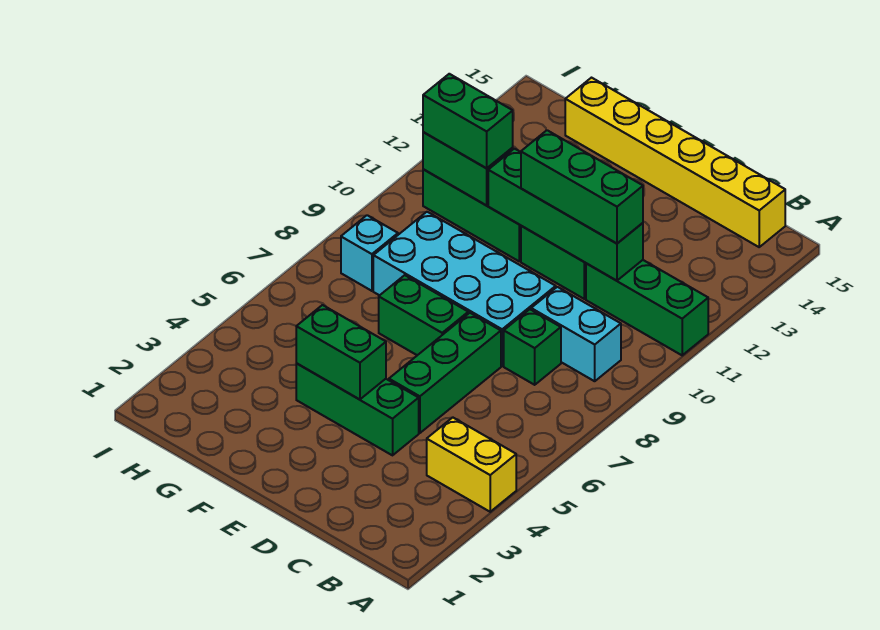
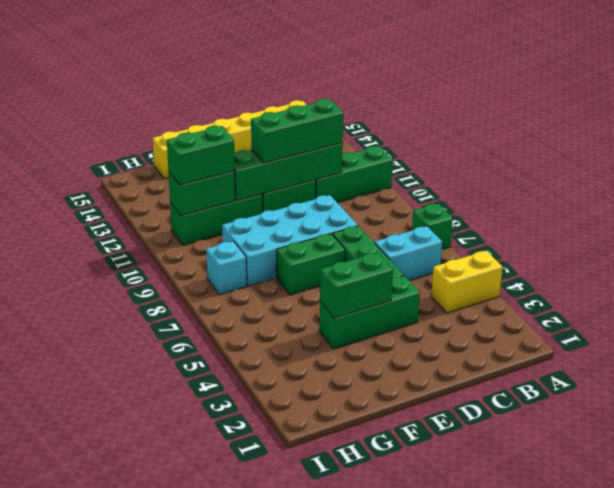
cyan 1x2 brick [531,287,621,381] -> cyan 1x2 brick moved to [375,226,442,281]
green 1x1 brick [504,309,561,385] -> green 1x1 brick moved to [412,203,453,250]

